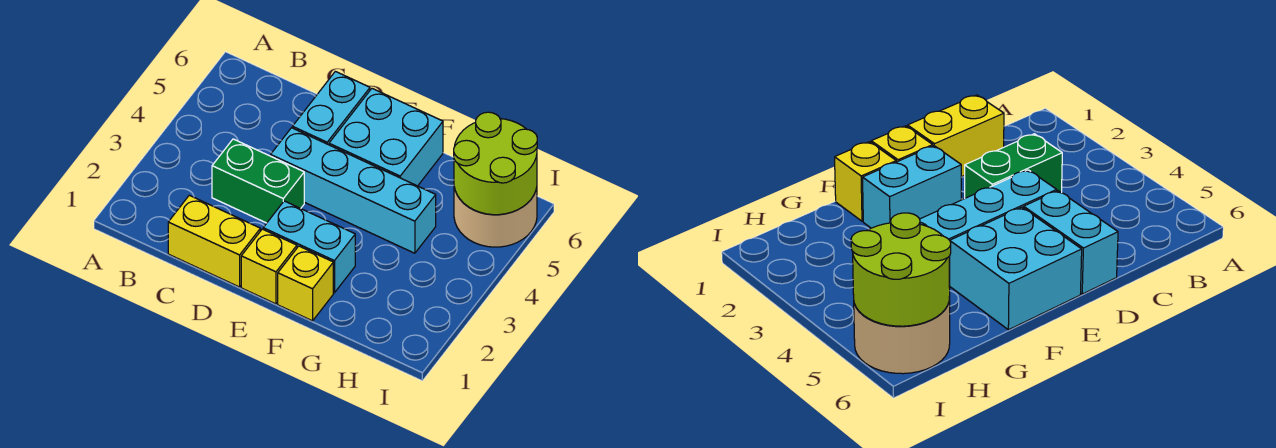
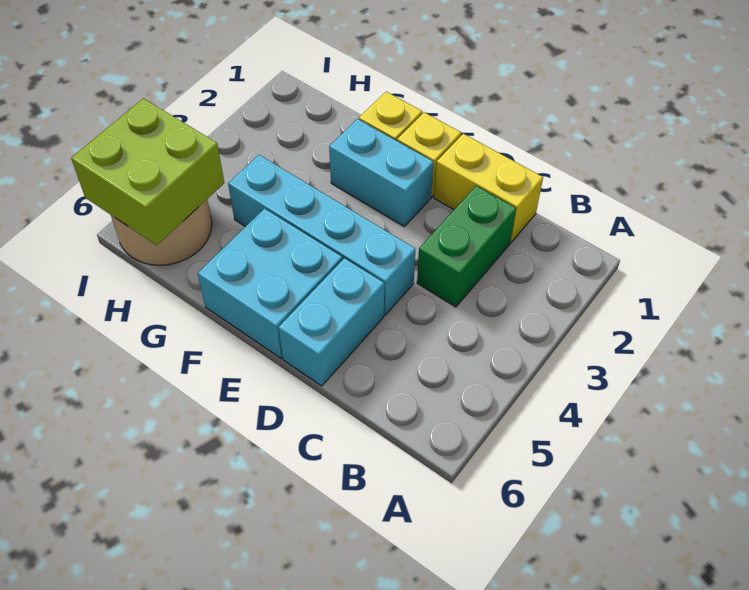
green 1x2 brick [212,139,304,223] -> green 1x2 brick turned to [417,186,516,307]
lime 2x2 round brick [454,112,537,215] -> lime 2x2 brick [71,98,224,245]

